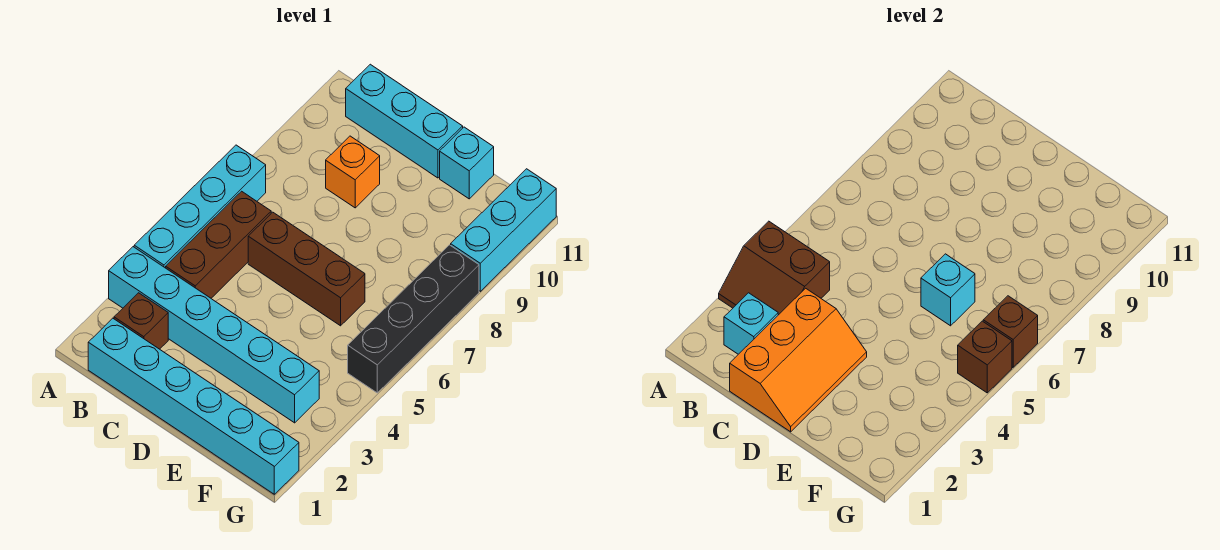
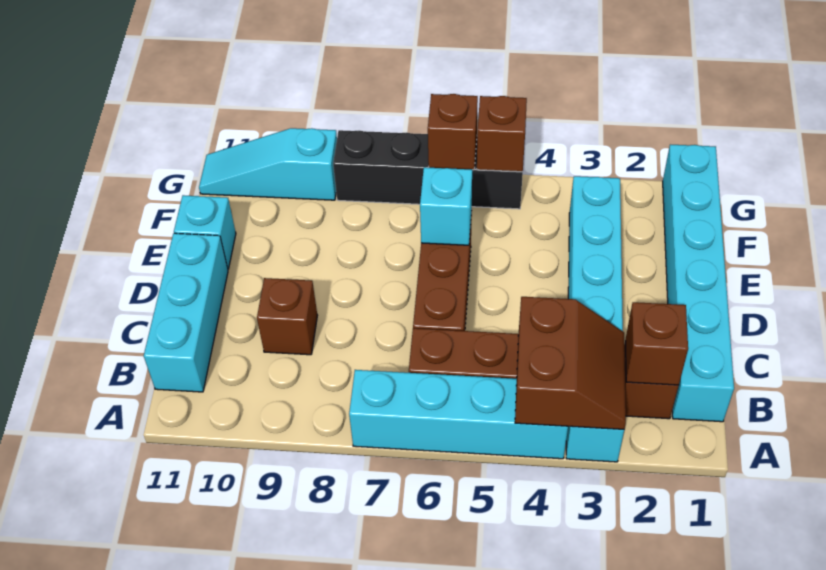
cyan 1x1 brick [724,293,778,354] -> brown 1x1 brick [626,302,688,385]
orange 2x3 slope [730,288,867,432] -> none
orange 1x1 brick [326,136,380,208] -> brown 1x1 brick [257,278,317,355]
cyan 1x3 brick [451,169,556,291] -> cyan 1x3 slope [199,128,337,200]

